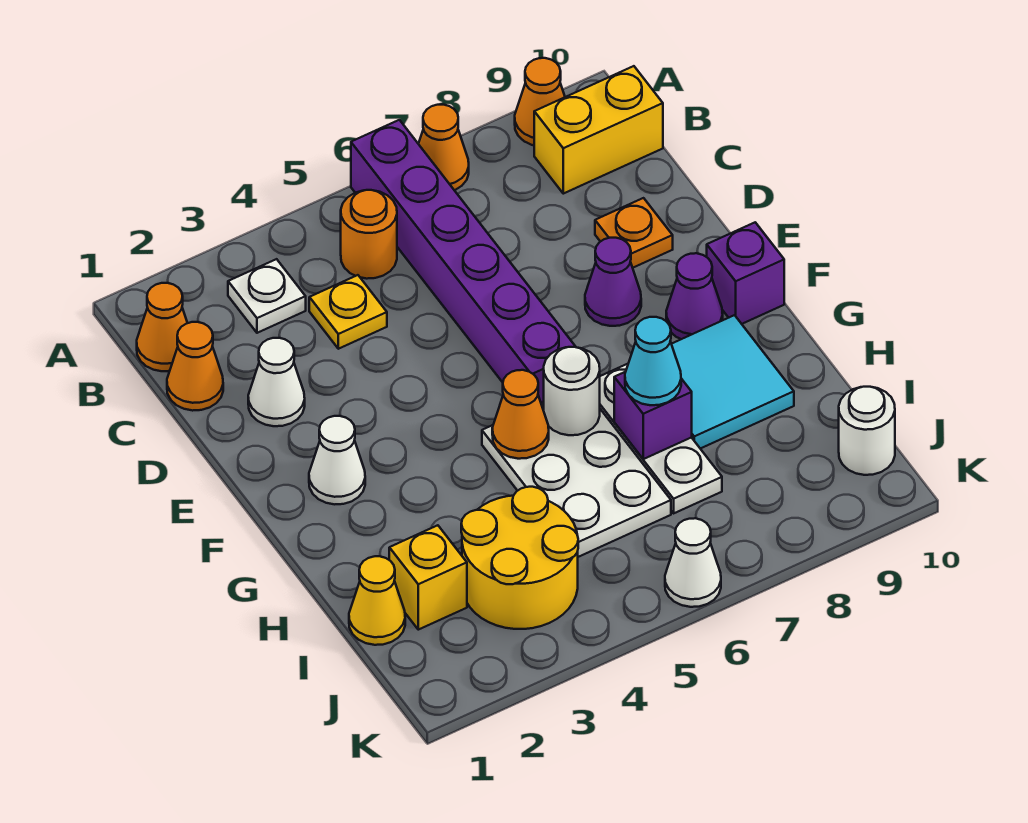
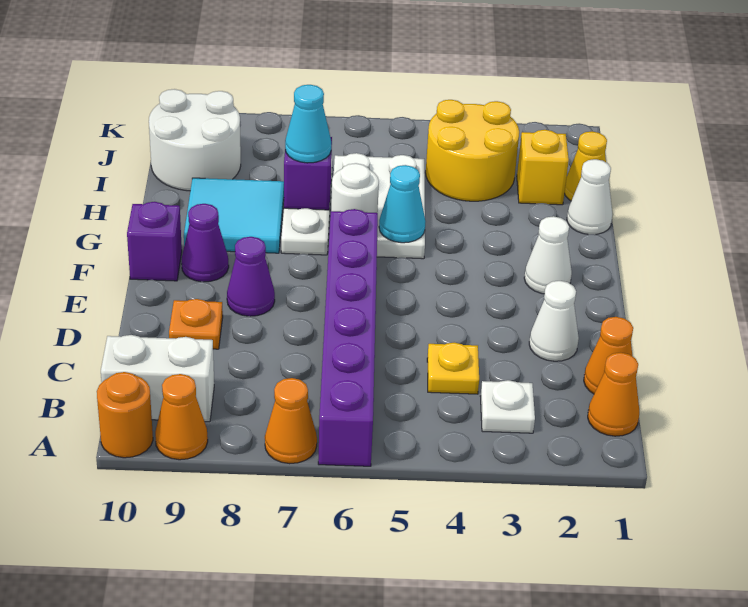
orange 1x1 round brick [341,190,397,279] -> orange 1x1 round brick moved to [97,372,153,458]
yellow 1x2 brick [534,66,663,194] -> white 1x2 brick [101,335,214,422]
orange 1x1 cone [492,370,549,459] -> cyan 1x1 cone [379,165,426,243]
white 1x1 round brick [839,387,895,475] -> white 2x2 round brick [149,89,241,191]
white 1x1 cone [665,518,721,607] -> white 1x1 cone moved to [567,159,612,234]

